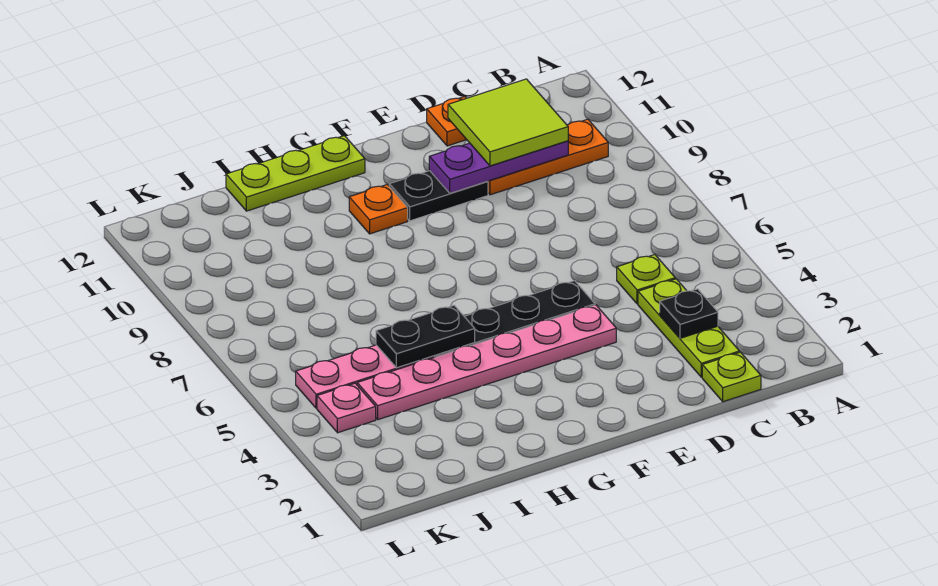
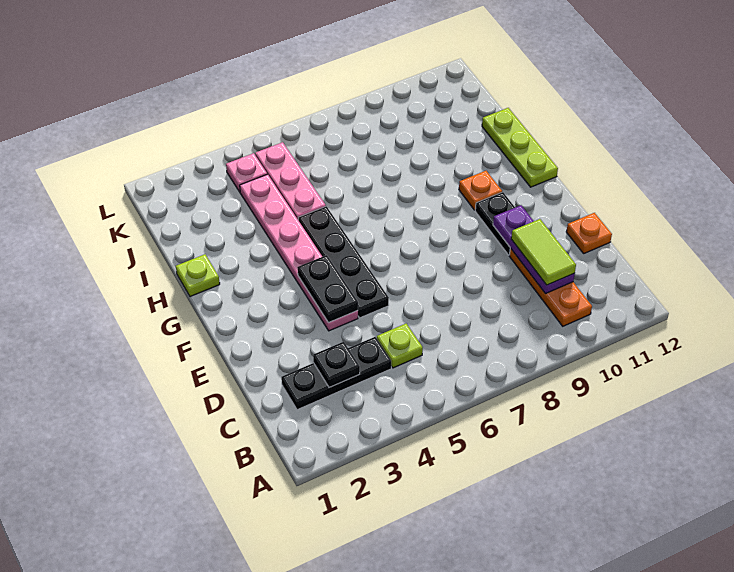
lime 1x1 plate [702,352,761,402] -> lime 1x1 plate moved to [176,254,220,297]
lime 1x3 plate [638,279,740,377] -> black 1x3 plate [281,337,391,410]
lime 2x2 tile [448,79,568,166] -> lime 1x2 tile [511,219,576,285]
black 1x2 plate [376,305,475,368] -> black 1x2 plate moved to [297,255,358,323]

